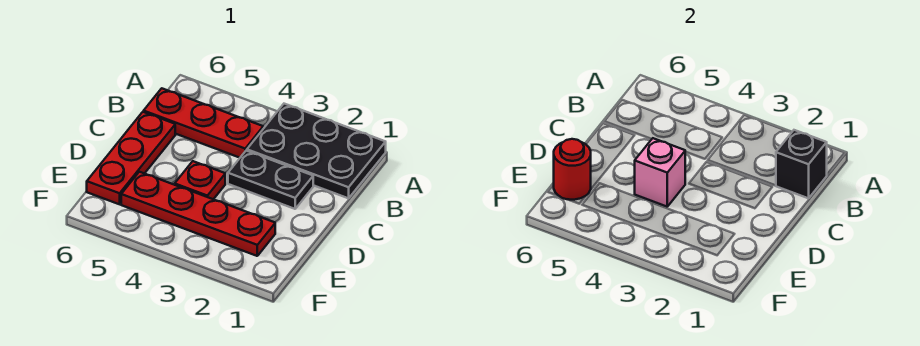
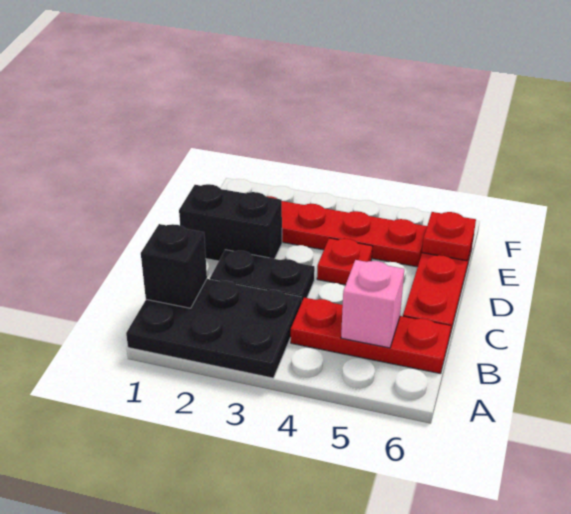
none -> black 1x2 brick [179,184,282,261]
pink 1x1 brick [635,138,685,207] -> pink 1x1 brick moved to [341,260,404,348]
red 1x1 round brick [554,139,591,200] -> red 1x1 plate [422,212,476,261]

